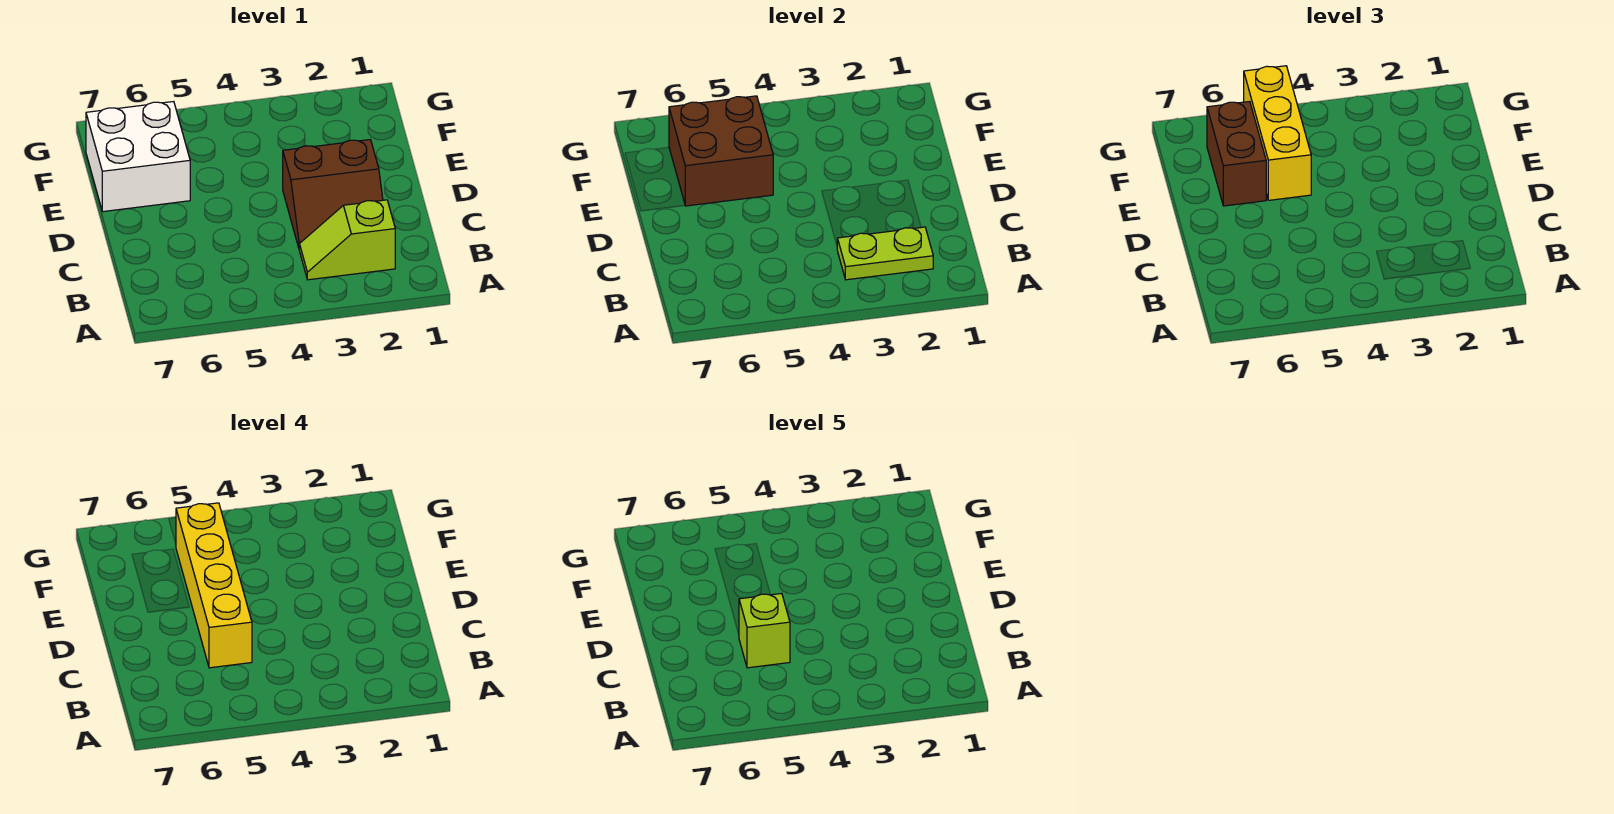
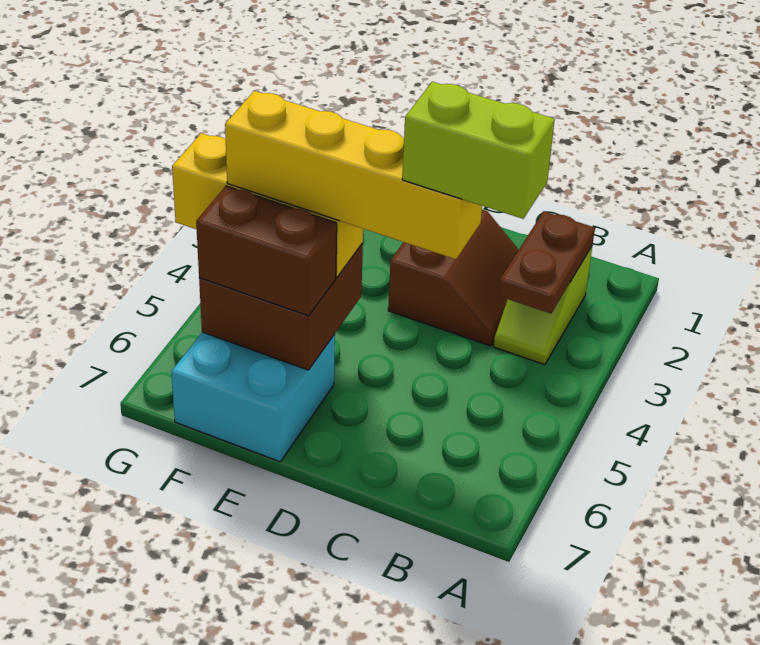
lime 1x2 plate [837,227,933,280] -> brown 1x2 plate [499,211,595,313]
lime 1x1 brick [739,593,790,668] -> lime 1x2 brick [402,82,555,219]
white 2x2 brick [86,102,190,212] -> cyan 2x2 brick [171,332,335,462]

